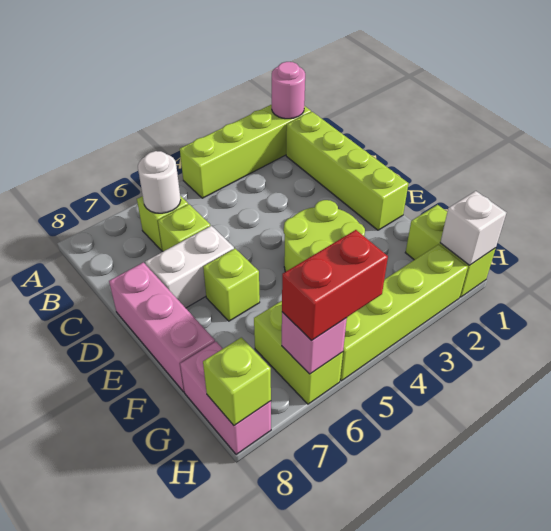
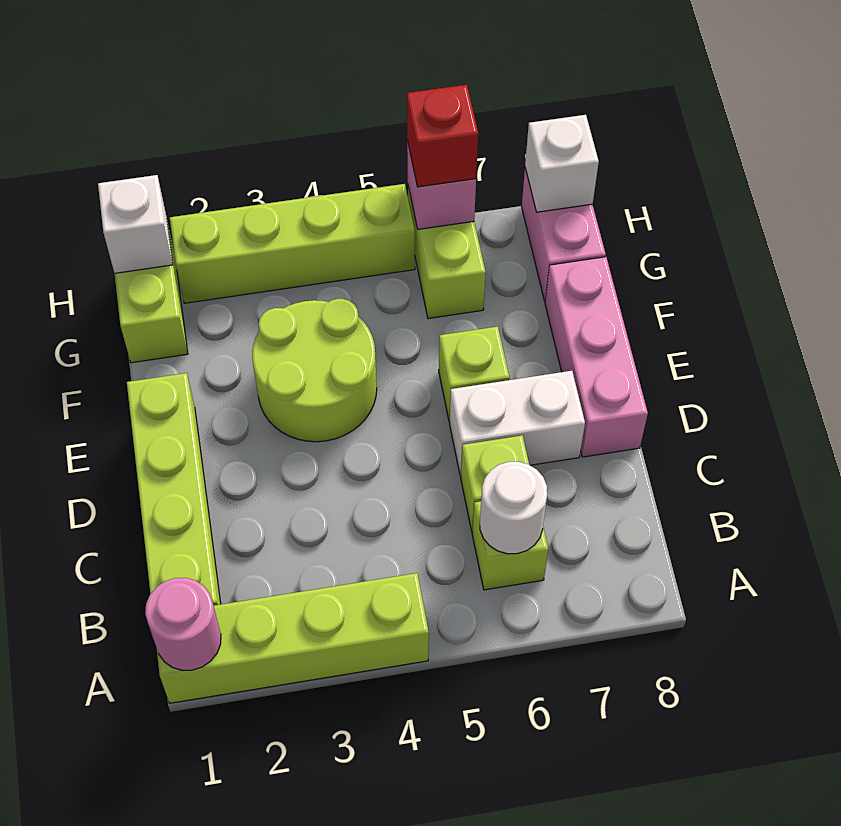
red 1x2 brick [282,230,388,341] -> red 1x1 brick [407,85,478,187]
lime 1x1 brick [203,337,271,426] -> white 1x1 brick [525,115,599,212]

